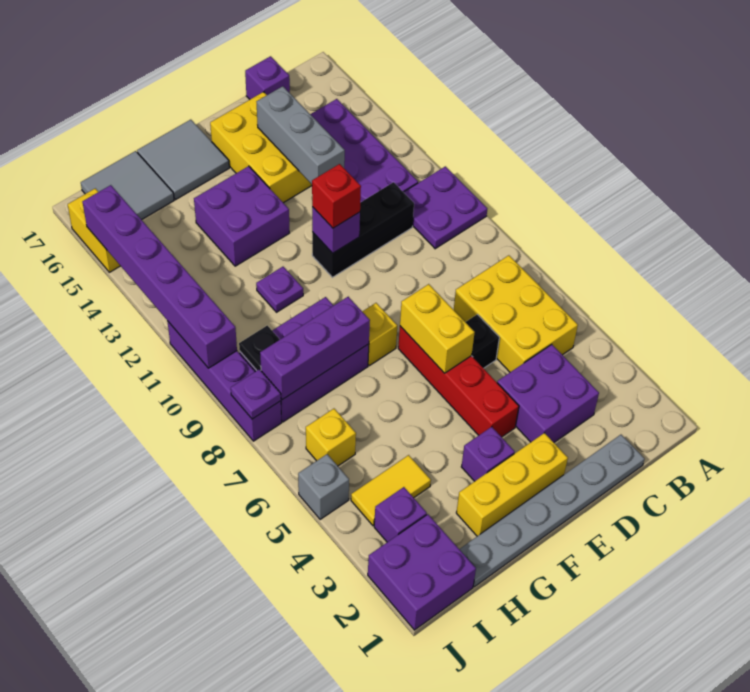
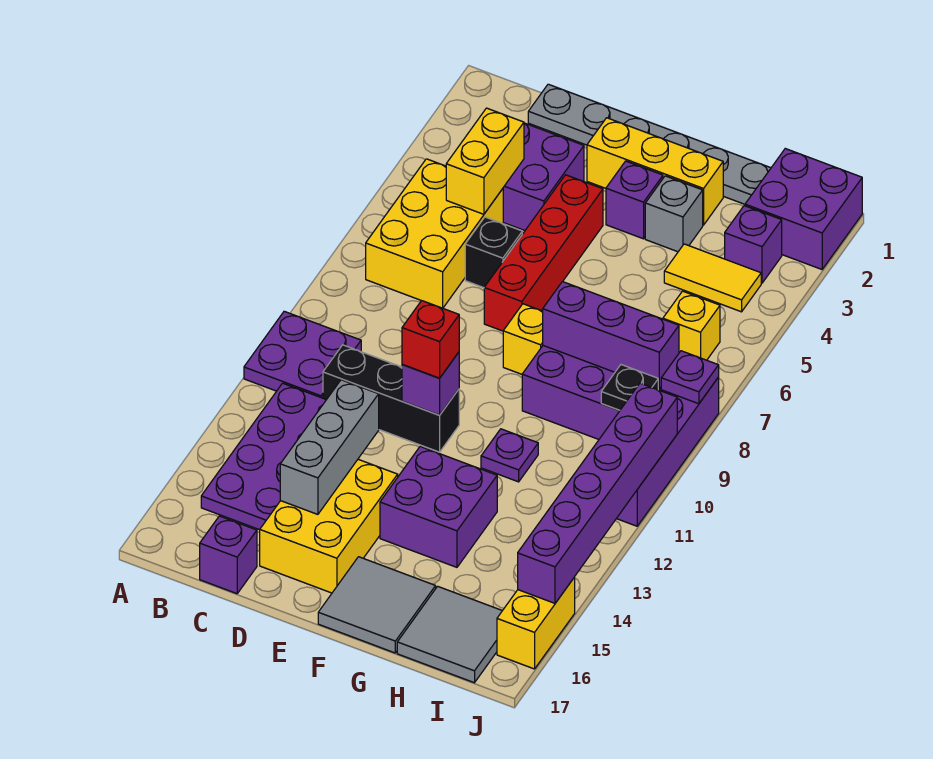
yellow 1x2 brick [400,284,475,373] -> yellow 1x2 brick moved to [446,108,524,214]
grey 1x1 brick [298,454,349,519] -> grey 1x1 brick moved to [645,176,703,252]

